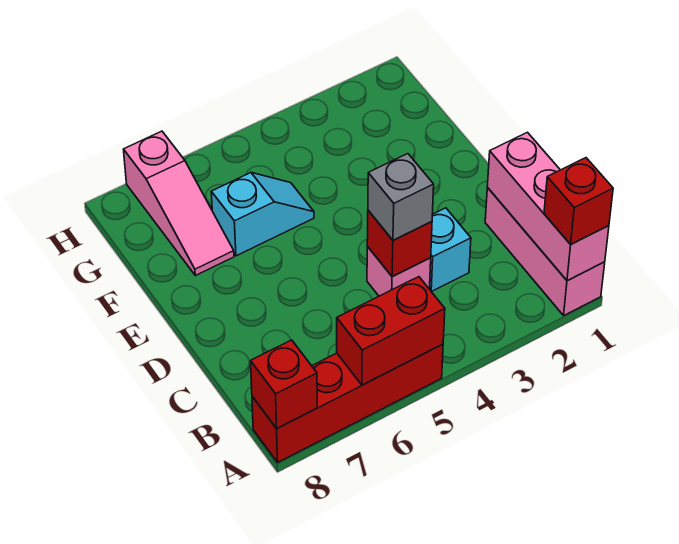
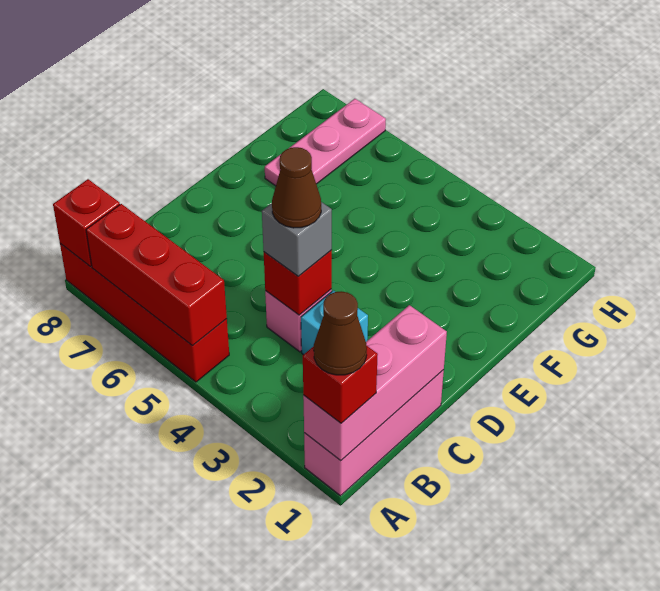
none -> brown 1x1 cone [314,291,367,375]
red 1x2 brick [337,277,445,385] -> red 1x3 brick [86,204,227,346]
none -> brown 1x1 cone [272,147,321,228]
cyan 1x2 slope [211,173,314,256] -> none
pink 1x3 slope [124,131,234,276] -> pink 1x3 plate [265,99,386,186]

